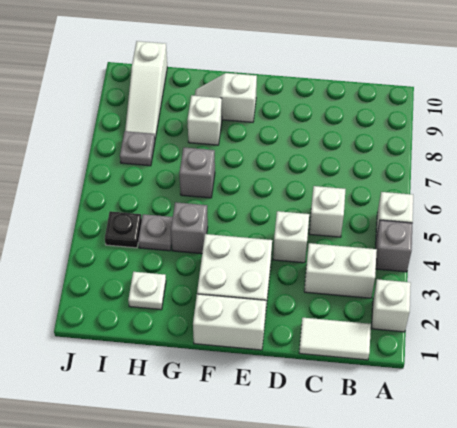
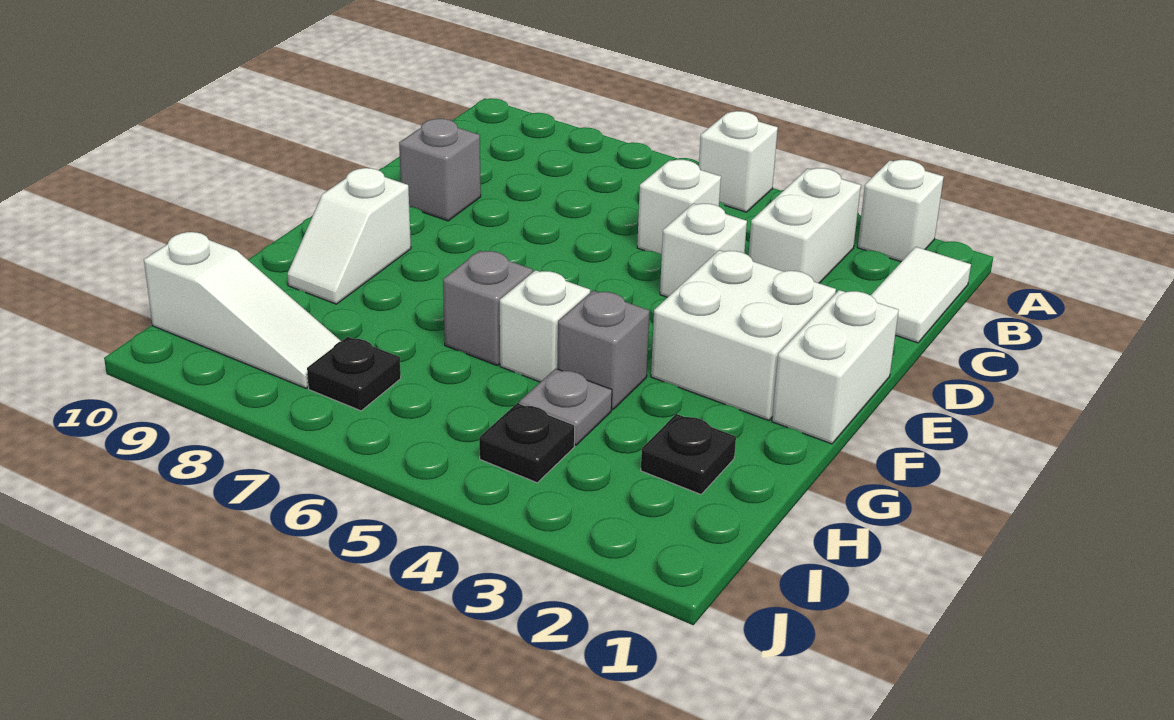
grey 1x1 brick [375,220,413,272] -> grey 1x1 brick moved to [399,119,481,221]
white 1x1 brick [187,95,222,145] -> white 1x1 brick moved to [500,270,590,382]
white 1x1 plate [128,272,166,310] -> black 1x1 plate [641,414,736,494]
grey 1x1 plate [120,131,155,166] -> black 1x1 plate [307,337,401,411]

